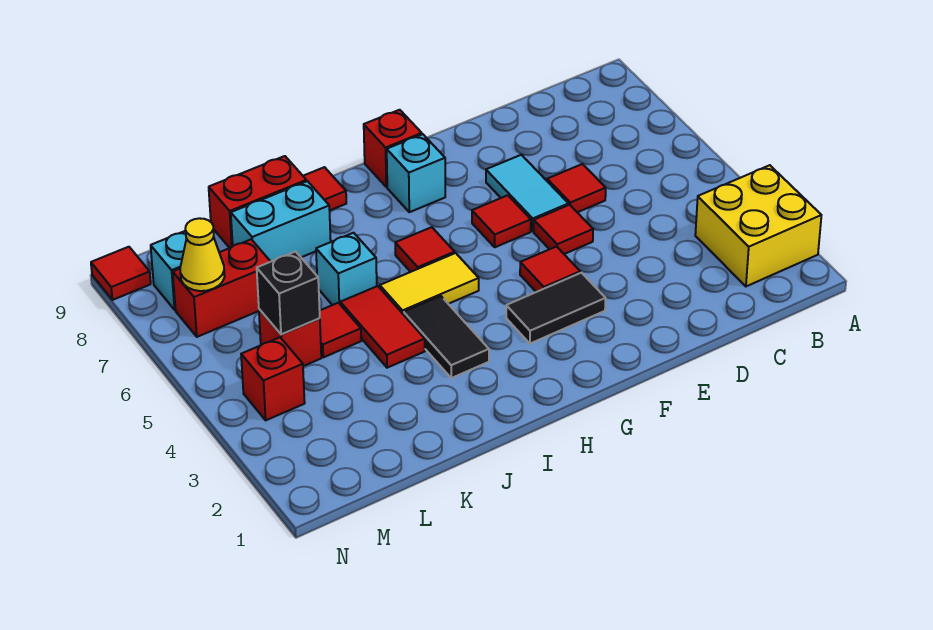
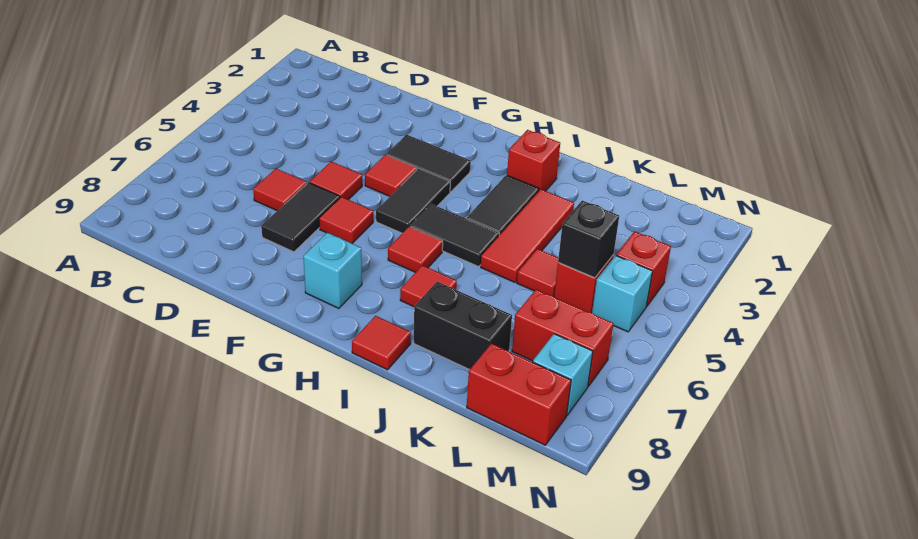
yellow 2x2 brick [695,165,821,286] -> none
cyan 1x2 tile [486,155,569,231] -> black 1x2 tile [261,183,340,252]
none -> black 1x2 tile [376,168,450,233]
red 1x1 brick [364,110,422,187] -> red 1x1 brick moved to [507,130,560,191]
yellow 1x2 tile [380,253,479,315] -> black 1x2 tile [410,204,499,267]
red 1x2 tile [340,286,425,368] -> red 1x3 tile [481,189,574,282]
cyan 1x1 brick [316,233,377,305] -> cyan 1x1 brick moved to [592,255,653,332]
cyan 1x2 brick [231,181,331,261] -> black 1x2 brick [414,282,512,370]
red 1x2 brick [209,156,306,248] -> red 1x2 brick moved to [467,344,571,445]
yellow 1x1 cone [180,218,225,291] -> none
red 1x1 tile [91,247,151,300] -> red 1x1 tile moved to [400,265,457,307]

